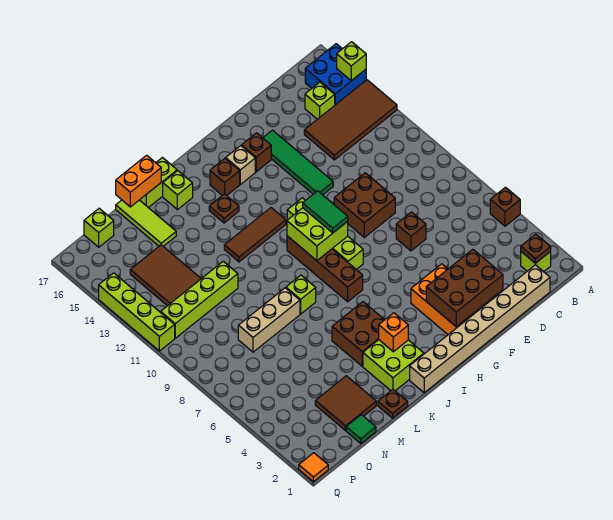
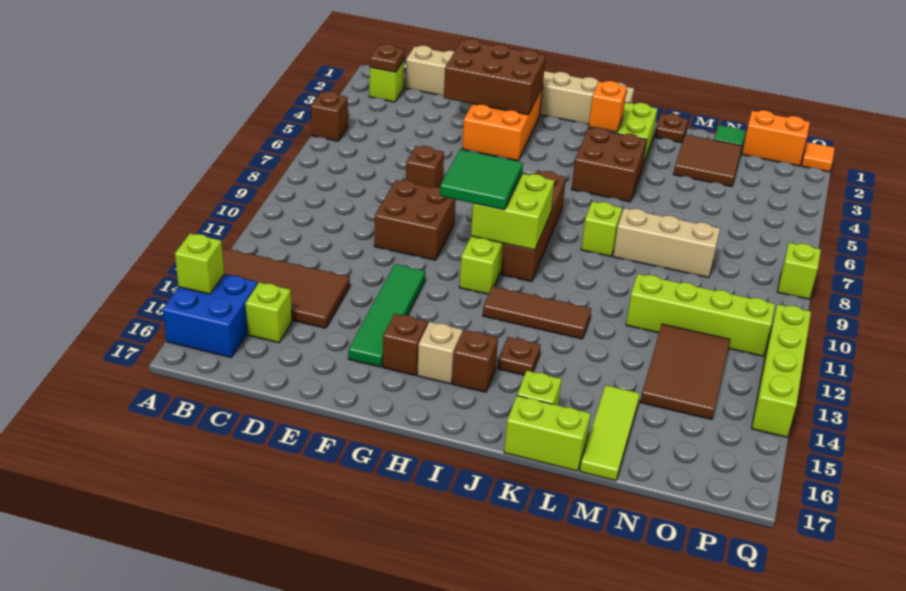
green 1x2 tile [303,191,348,233] -> green 2x2 tile [440,150,523,210]
orange 1x2 brick [116,155,161,207] -> orange 1x2 brick moved to [742,110,810,166]
lime 1x1 brick [84,208,114,247] -> lime 1x1 brick moved to [777,243,821,299]

